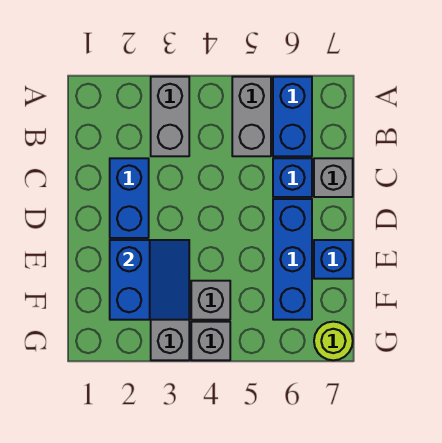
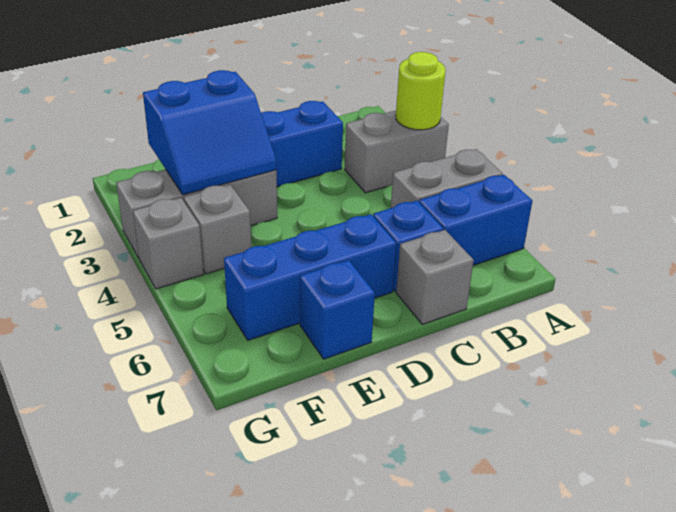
lime 1x1 round brick [314,322,353,360] -> lime 1x1 round brick moved to [396,52,446,130]

